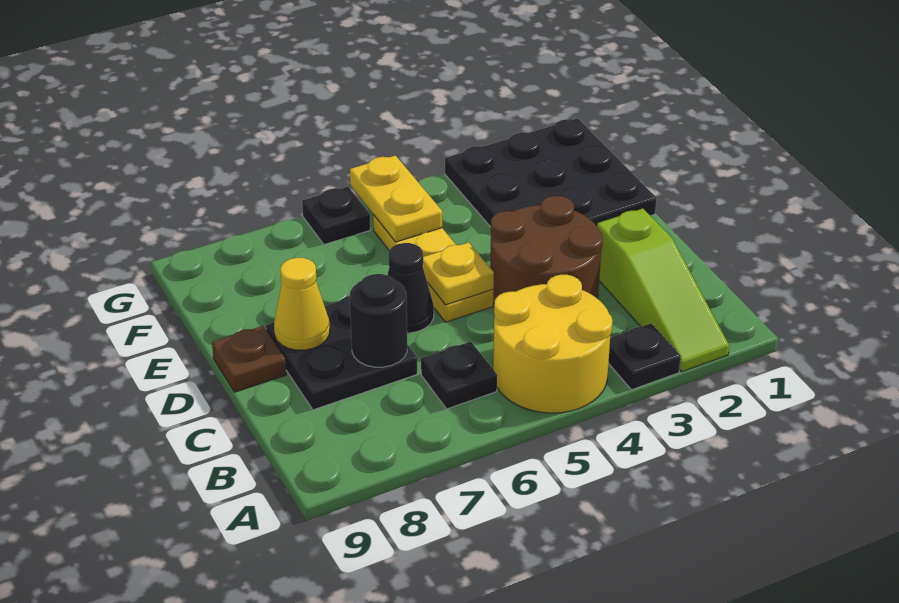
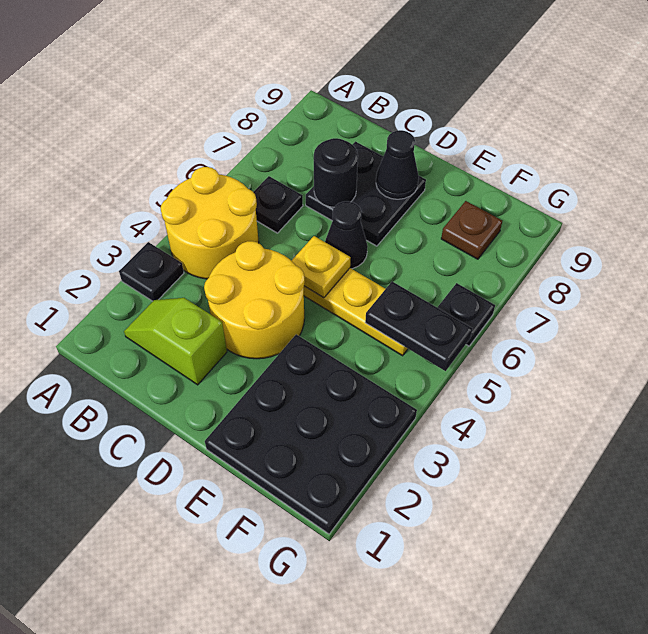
lime 1x3 slope [597,209,729,372] -> lime 1x2 slope [124,298,227,385]
brown 2x2 round brick [490,196,603,303] -> yellow 2x2 round brick [204,241,305,359]
yellow 1x1 cone [274,258,330,350] -> black 1x1 cone [376,130,419,199]
brown 1x1 plate [212,326,286,392] -> brown 1x1 plate moved to [441,201,502,259]
yellow 1x2 plate [350,155,442,242] -> black 1x2 plate [365,282,473,371]

